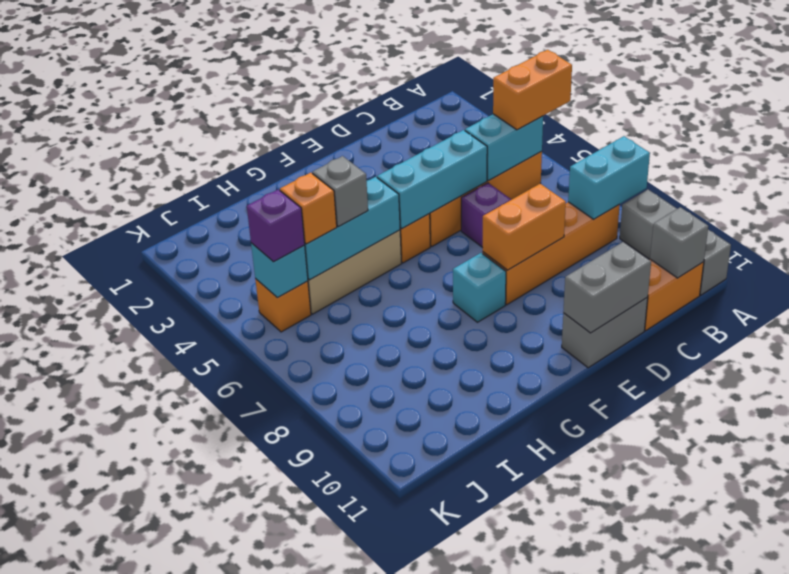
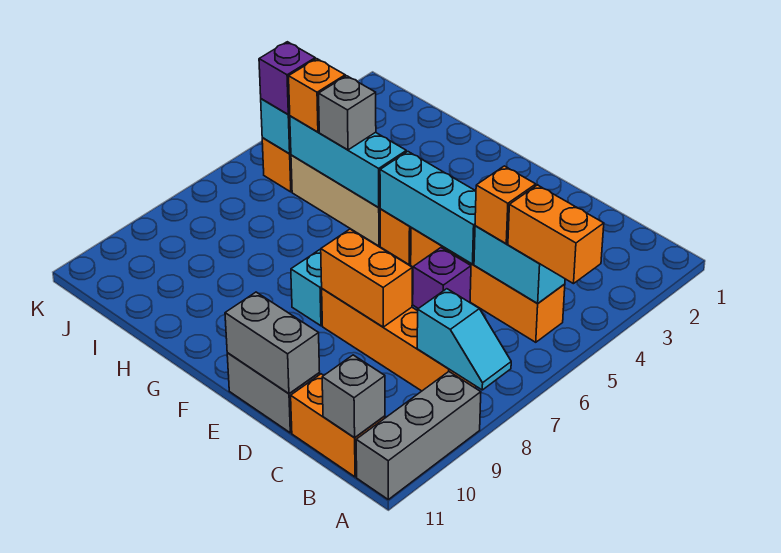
cyan 1x2 brick [568,136,650,219] -> cyan 1x2 slope [417,289,511,390]
none -> orange 1x1 brick [475,166,536,244]

